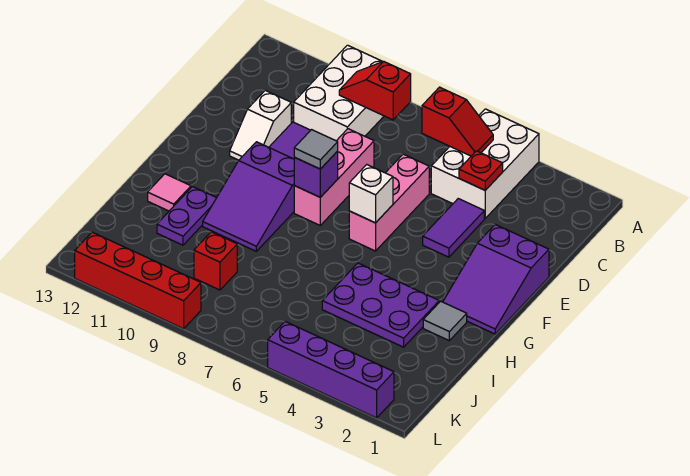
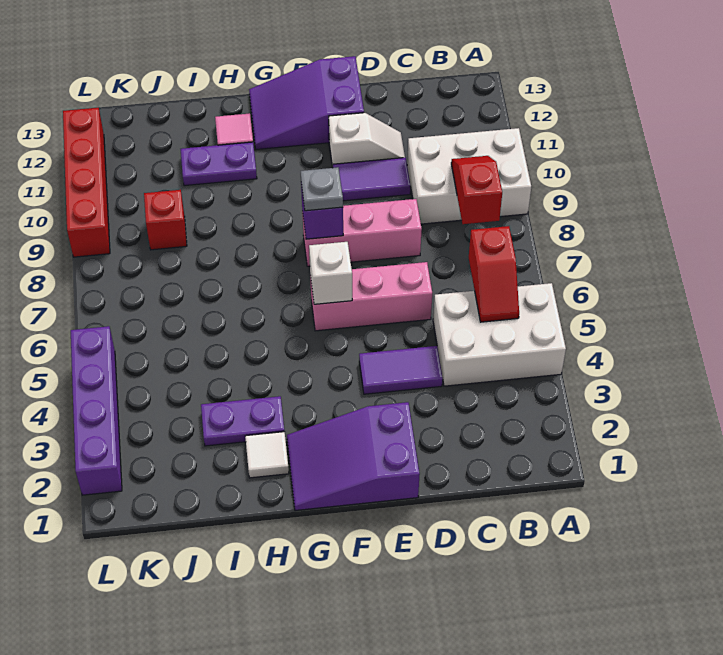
red 1x1 plate [459,151,503,190] -> none
white 1x2 slope [230,90,291,160] -> white 1x2 slope turned to [329,113,405,168]
grey 1x1 tile [294,130,338,169] -> grey 1x1 plate [301,167,343,211]
purple 2x3 slope [203,142,294,251] -> purple 2x3 slope moved to [249,56,364,149]
grey 1x1 tile [423,301,467,340] -> white 1x1 tile [245,432,289,478]
purple 2x3 plate [322,263,439,347] -> purple 1x2 plate [201,396,284,446]

